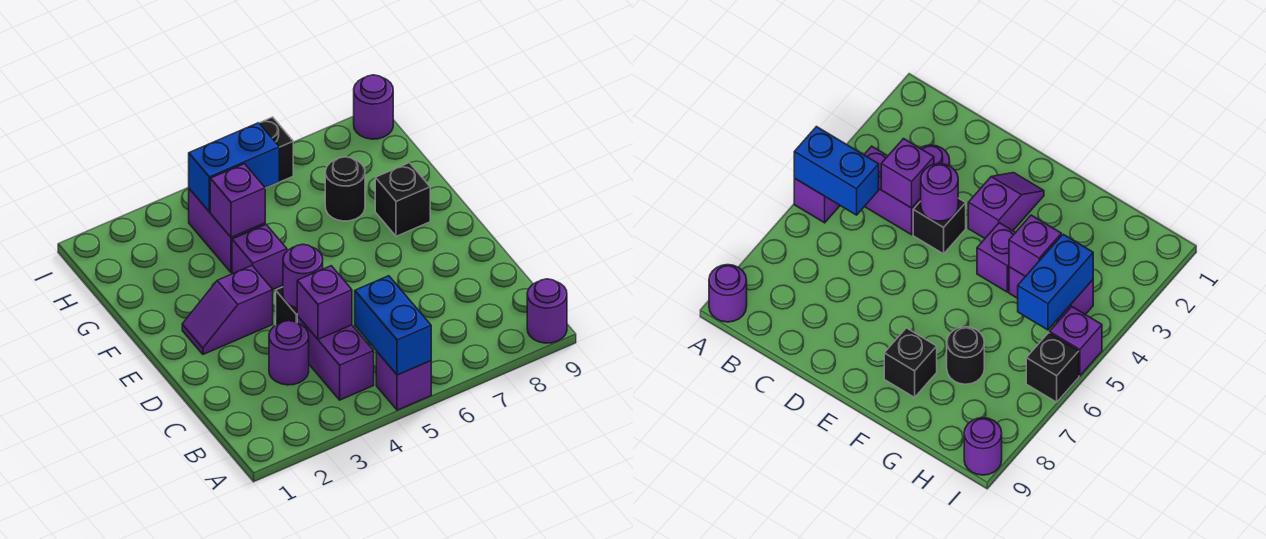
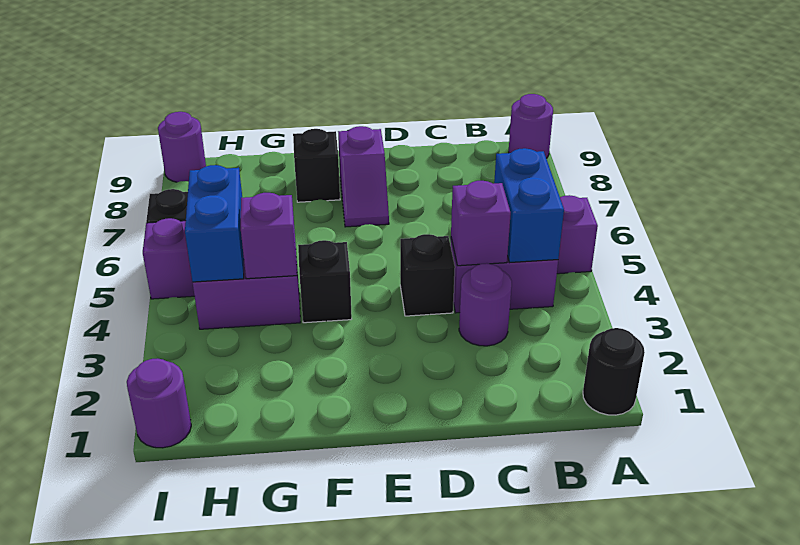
blue 1x2 brick [355,276,431,375] -> blue 1x2 brick turned to [494,148,564,262]
purple 1x1 round brick [283,244,323,308] -> purple 1x1 round brick moved to [127,358,191,448]
purple 1x2 slope [182,266,273,354] -> purple 1x2 slope moved to [338,126,389,227]
purple 1x1 brick [232,225,287,289] -> black 1x1 brick [298,240,352,323]
black 1x1 round brick [325,157,365,221] -> black 1x1 round brick moved to [583,328,645,415]

